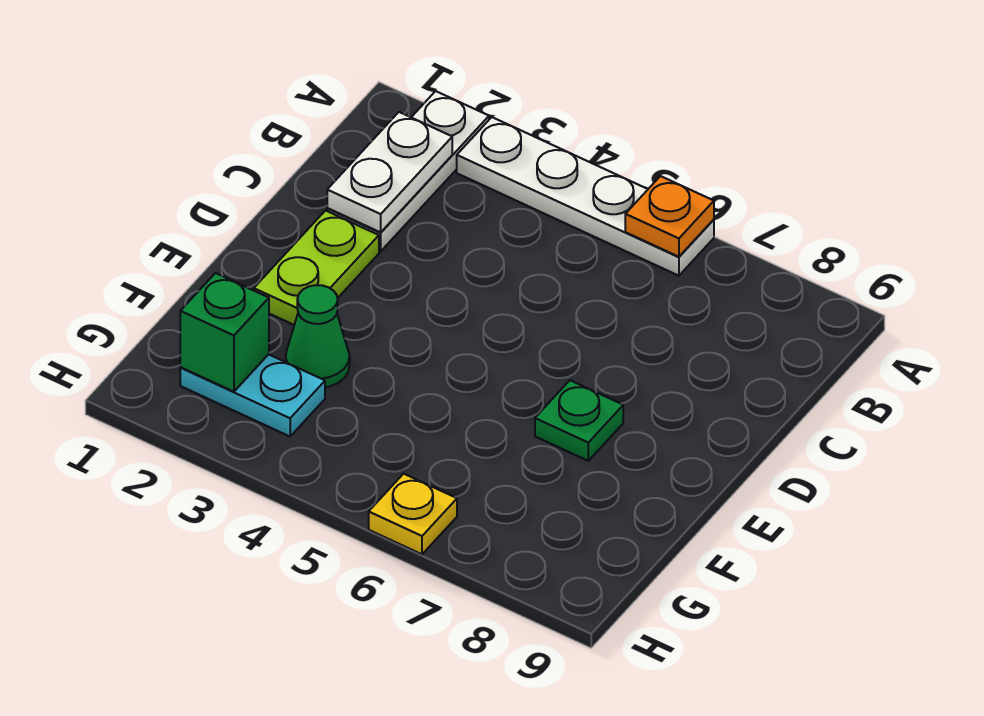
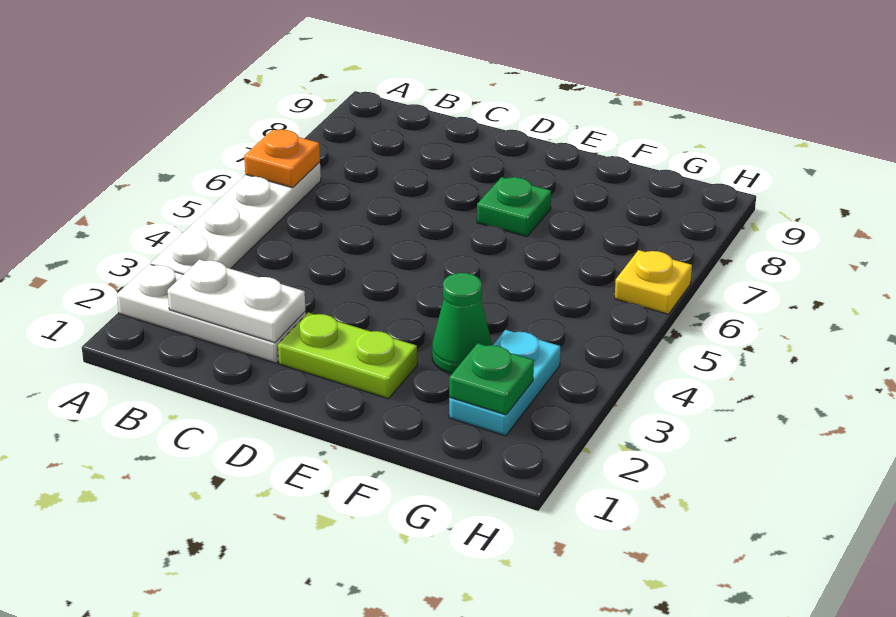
green 1x1 brick [180,273,269,392] -> green 1x1 plate [449,343,534,415]

